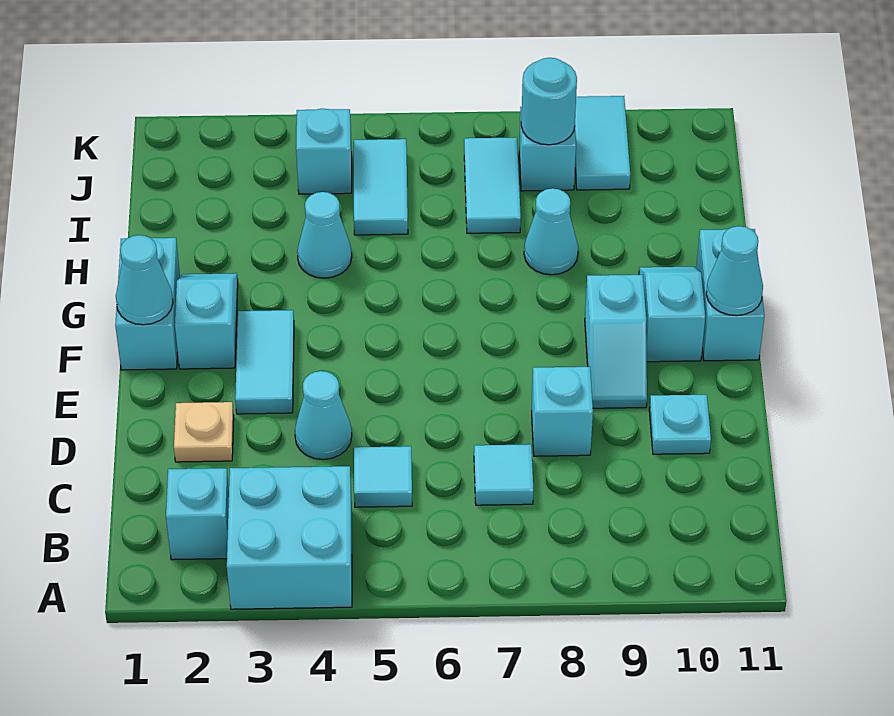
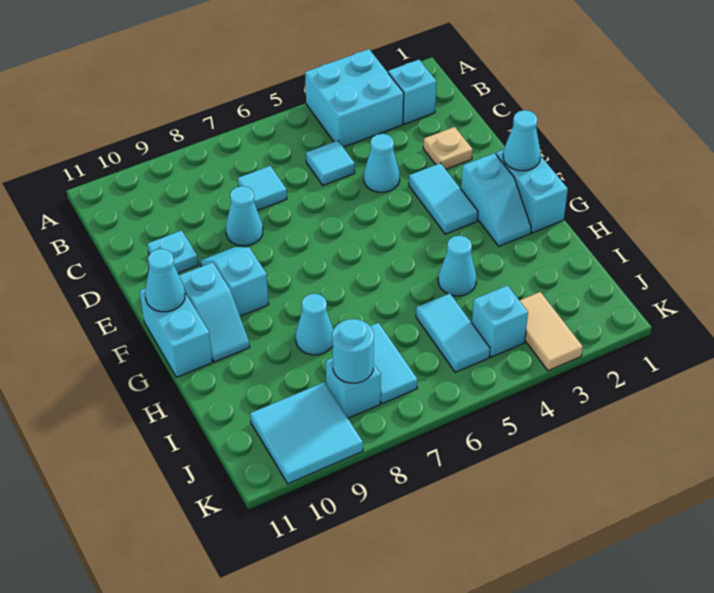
cyan 1x1 brick [532,367,593,456] -> cyan 1x1 cone [226,186,263,246]
none -> tan 1x2 tile [519,292,583,371]
cyan 1x2 tile [575,96,630,190] -> cyan 2x2 tile [250,382,363,484]

